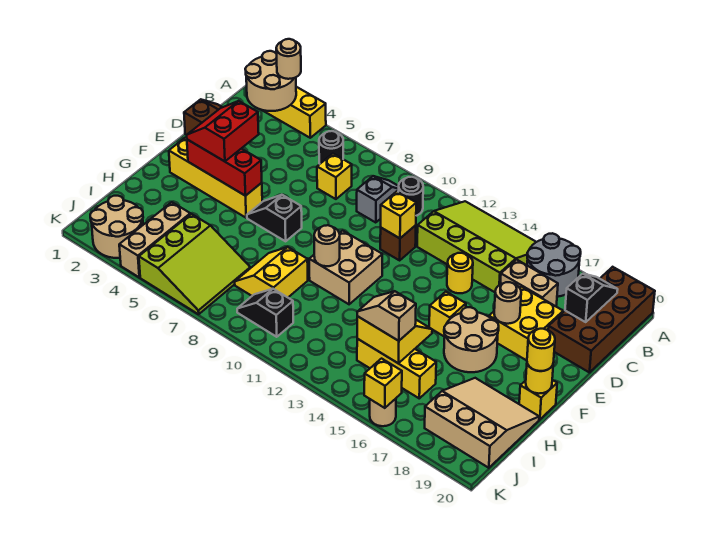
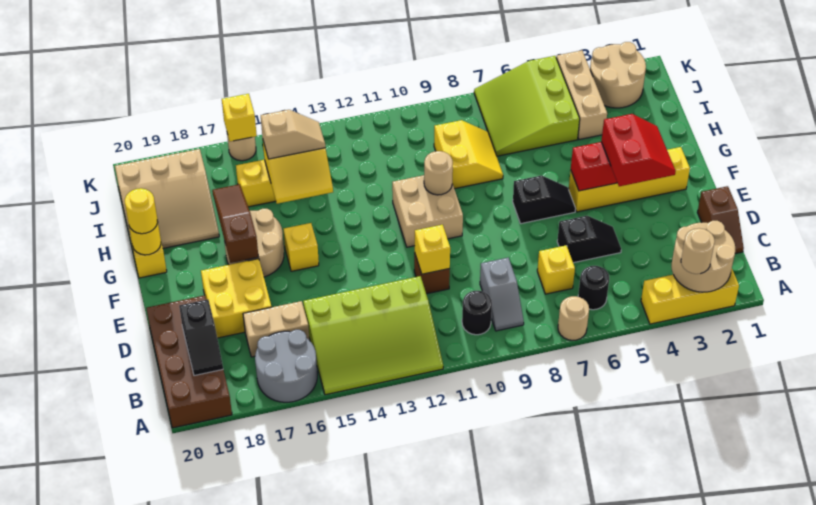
yellow 1x1 round brick [447,253,473,293] -> none
tan 1x1 round brick [494,282,521,324] -> tan 1x1 round brick moved to [558,296,589,340]
none -> brown 1x3 slope [212,184,258,263]
black 1x2 slope [237,289,293,337] -> black 1x2 slope moved to [557,216,621,263]

